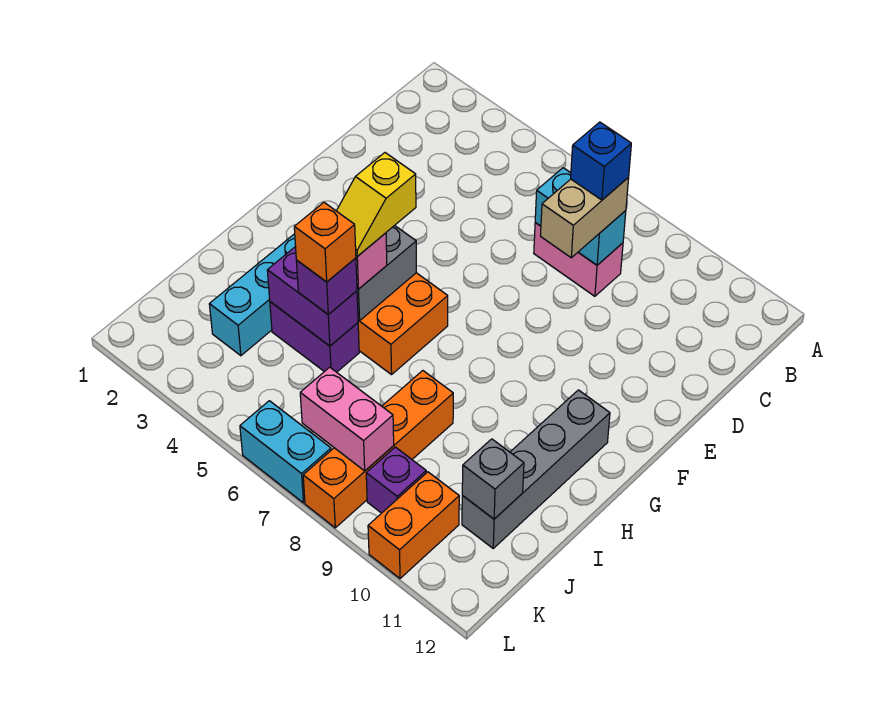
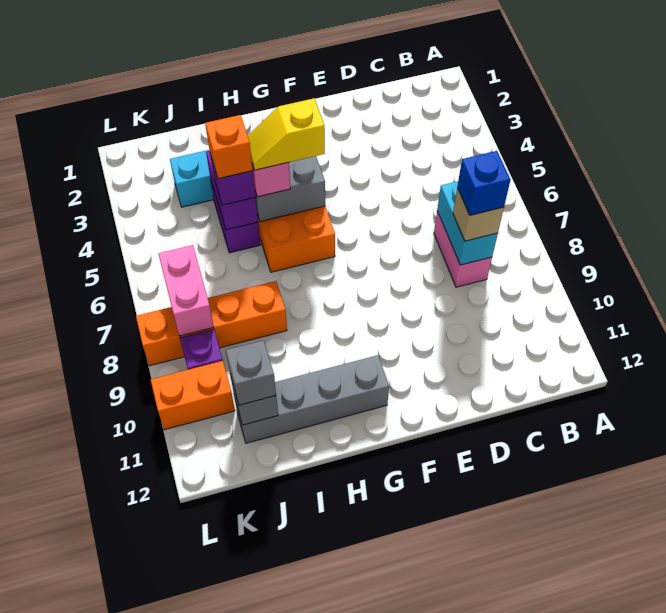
tan 1x2 brick [541,178,629,258] -> tan 1x1 brick [453,188,504,241]
none -> grey 1x1 brick [226,340,276,405]
cyan 1x2 brick [240,401,331,503] -> none

